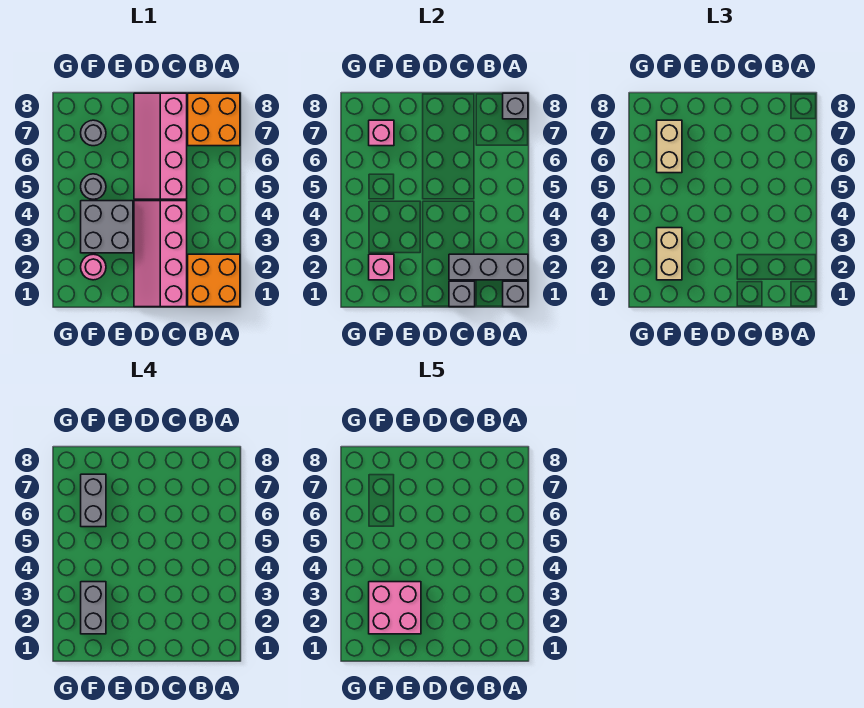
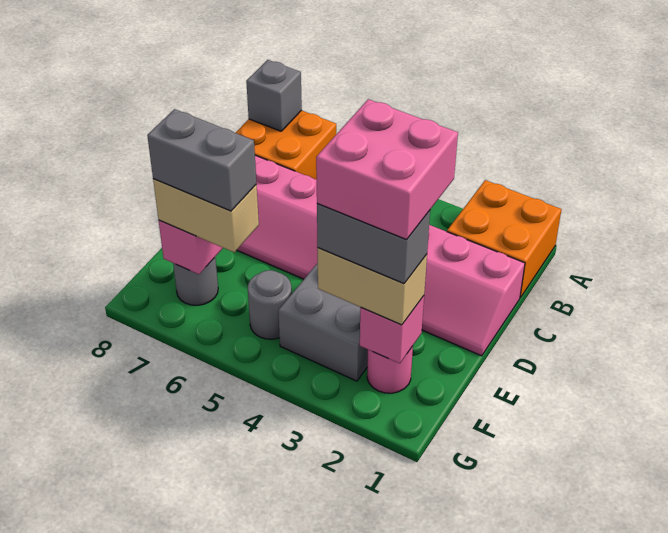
grey 1x1 brick [503,281,528,307] -> none
grey 1x3 brick [449,254,528,280] -> none
grey 1x1 brick [449,281,475,307] -> none

